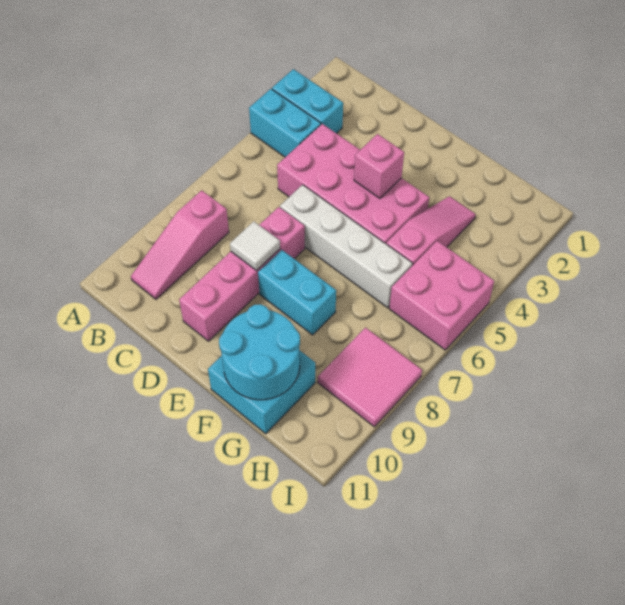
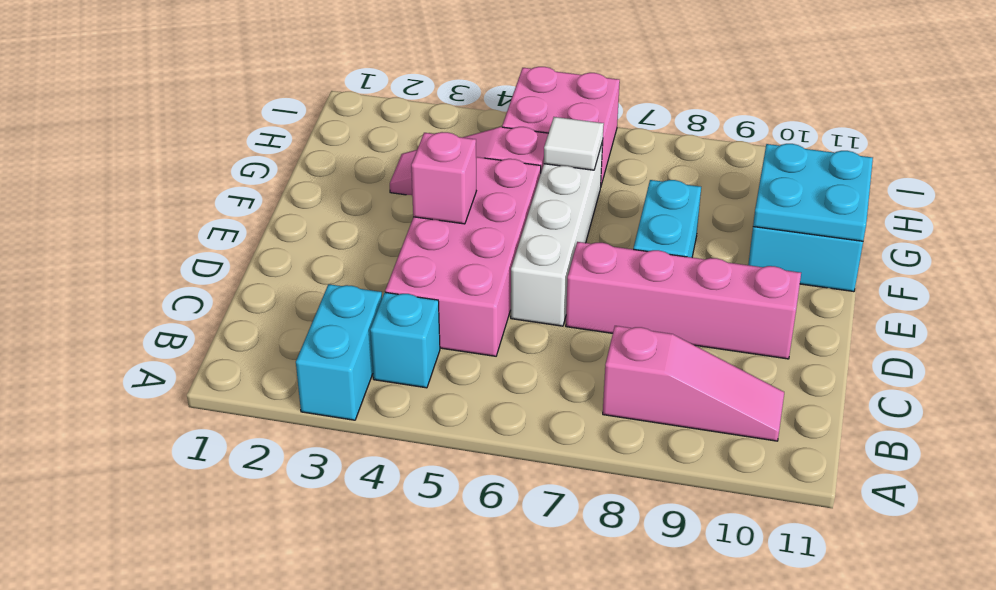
cyan 1x2 brick [249,89,321,157] -> cyan 1x1 brick [370,292,440,388]
white 1x1 tile [230,221,280,271] -> white 1x1 tile moved to [544,117,604,170]
cyan 2x2 round brick [219,304,300,400] -> cyan 2x2 plate [753,144,873,241]
pink 2x2 tile [318,328,422,427] -> none

